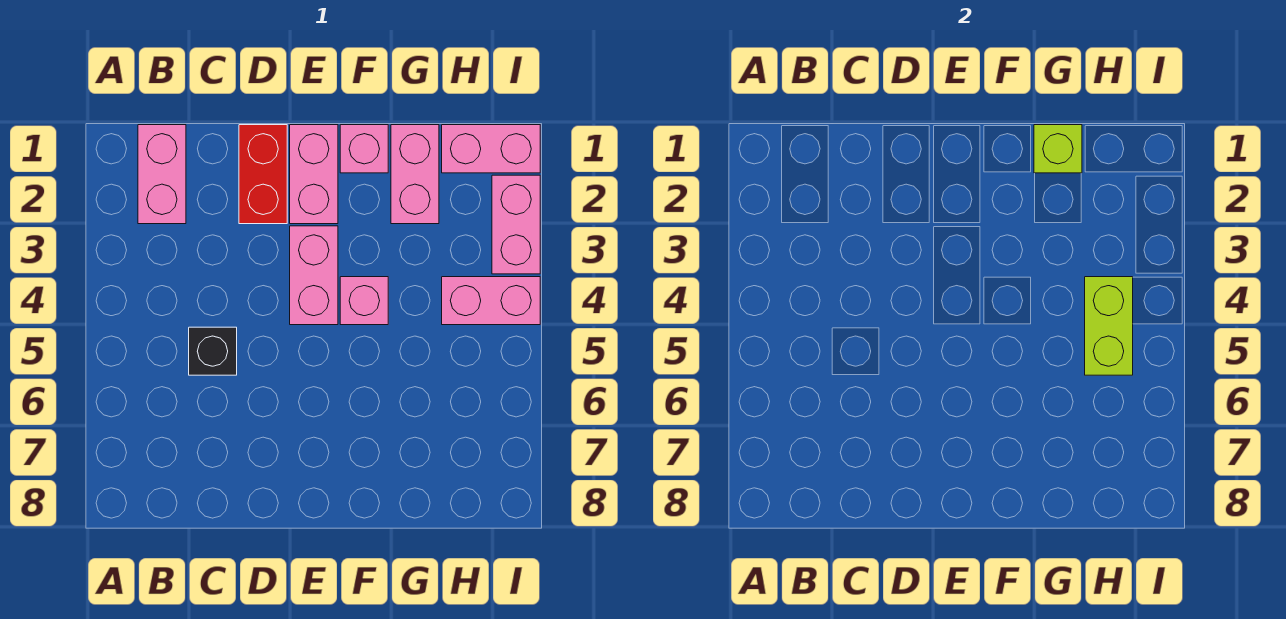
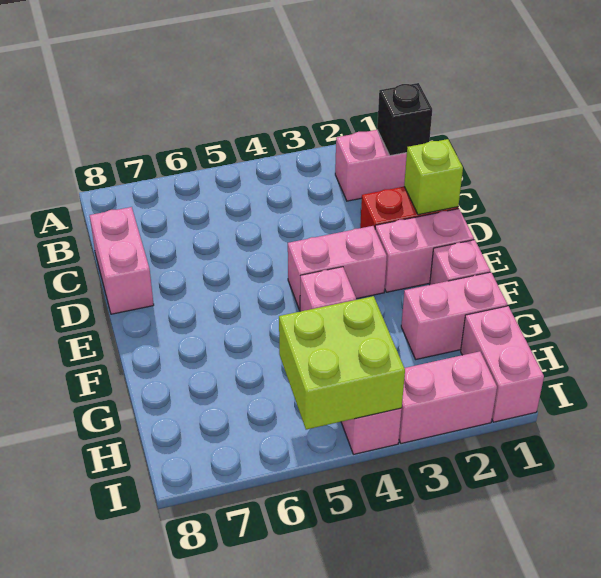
black 1x1 brick [189,327,237,375] -> black 1x1 brick moved to [377,83,432,156]
none -> pink 1x2 brick [90,207,154,314]
lime 1x1 brick [1034,125,1082,173] -> lime 1x1 brick moved to [404,139,463,215]
lime 1x2 brick [1085,277,1133,375] -> lime 2x2 brick [279,296,405,430]

